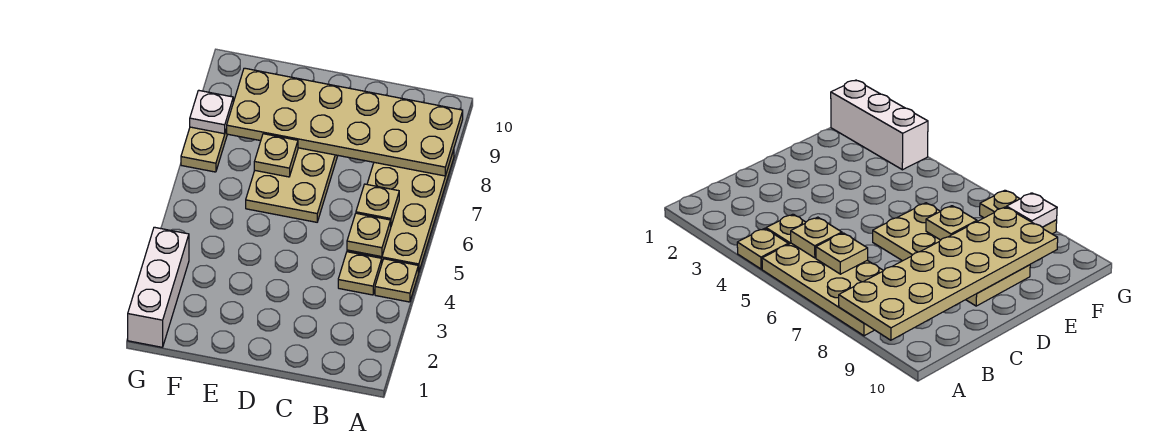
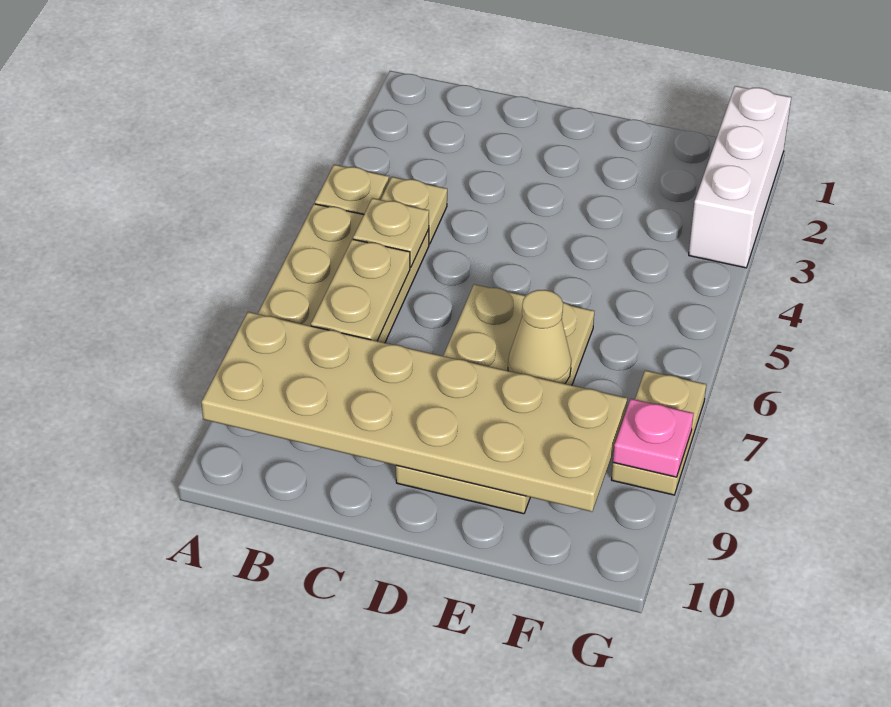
tan 1x1 plate [356,184,399,226] -> tan 1x2 plate [311,239,410,341]
tan 1x1 plate [254,134,298,177] -> tan 1x1 cone [508,290,571,384]
white 1x1 plate [190,90,233,134] -> pink 1x1 plate [613,399,693,477]

